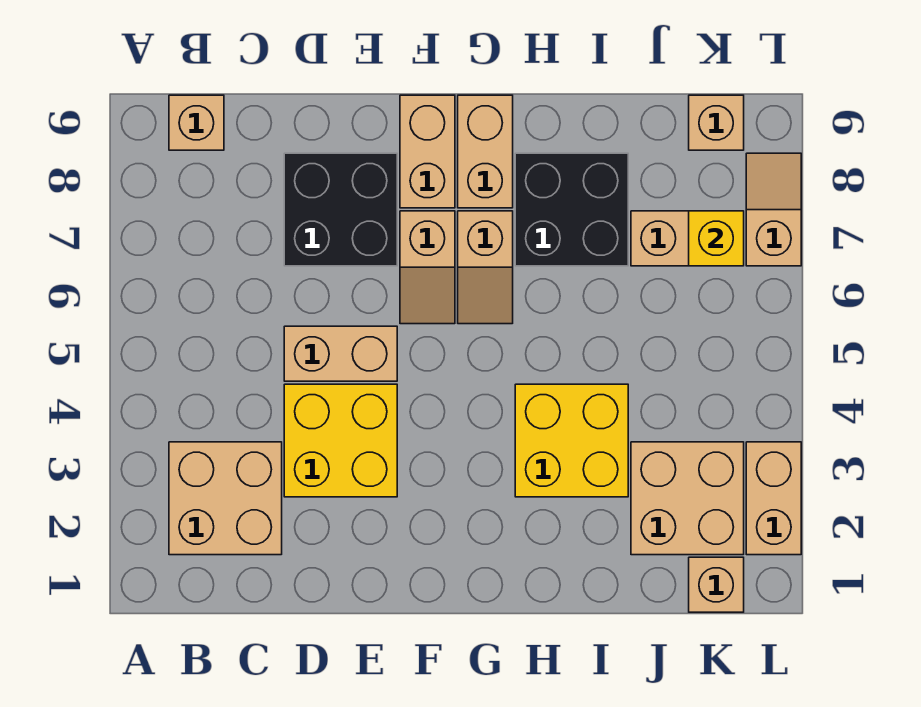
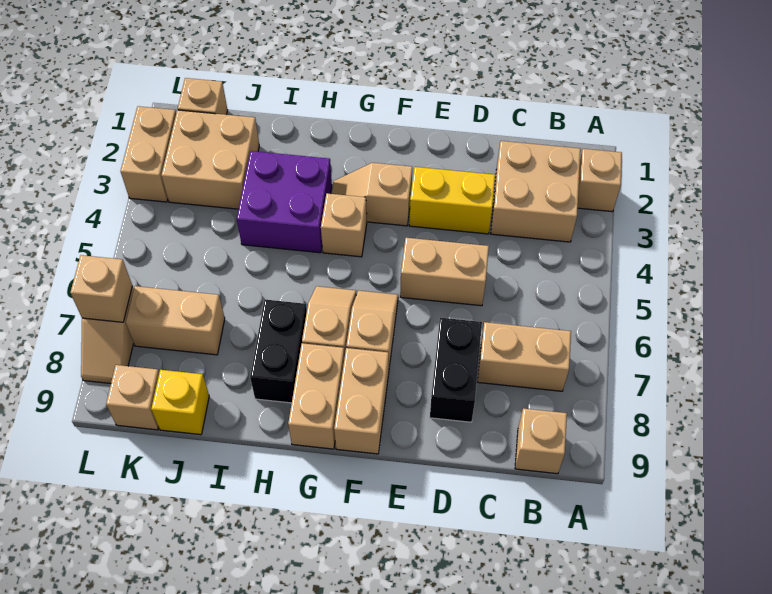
none -> tan 1x1 brick [578,149,622,212]
none -> tan 1x2 brick [477,322,571,391]
yellow 2x2 brick [284,384,397,497] -> yellow 1x2 brick [409,167,495,234]
black 2x2 brick [284,153,397,266] -> black 1x2 brick [430,318,482,422]
none -> tan 1x2 slope [332,163,412,226]
none -> tan 1x1 brick [321,193,367,257]
yellow 2x2 brick [515,384,628,497] -> purple 2x2 brick [237,151,332,253]
black 2x2 brick [515,153,628,266] -> black 1x2 brick [250,300,307,403]
yellow 1x1 brick [689,211,744,266] -> yellow 1x1 brick moved to [151,370,209,435]
none -> tan 1x1 brick [70,255,132,322]

